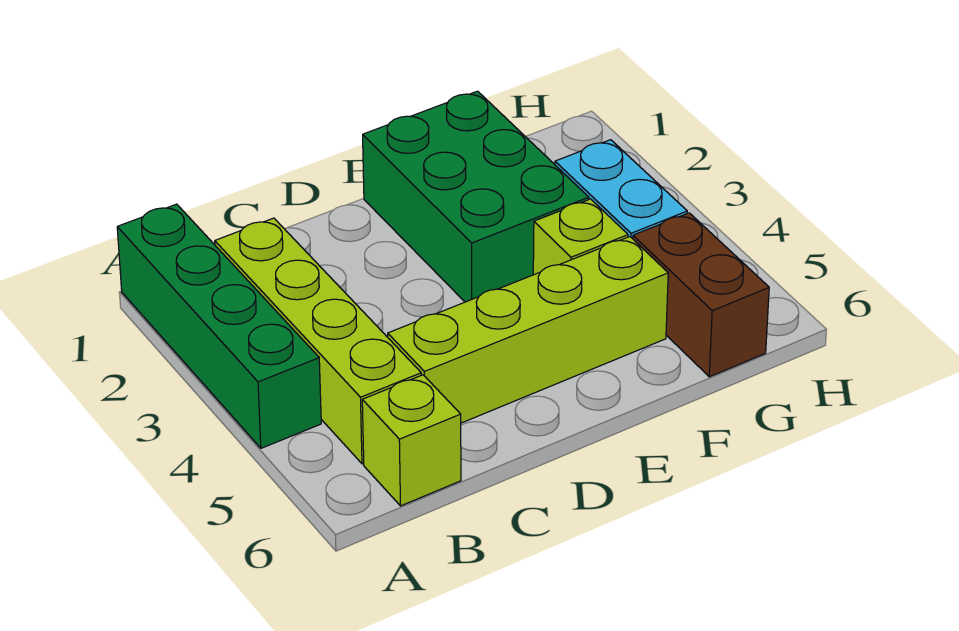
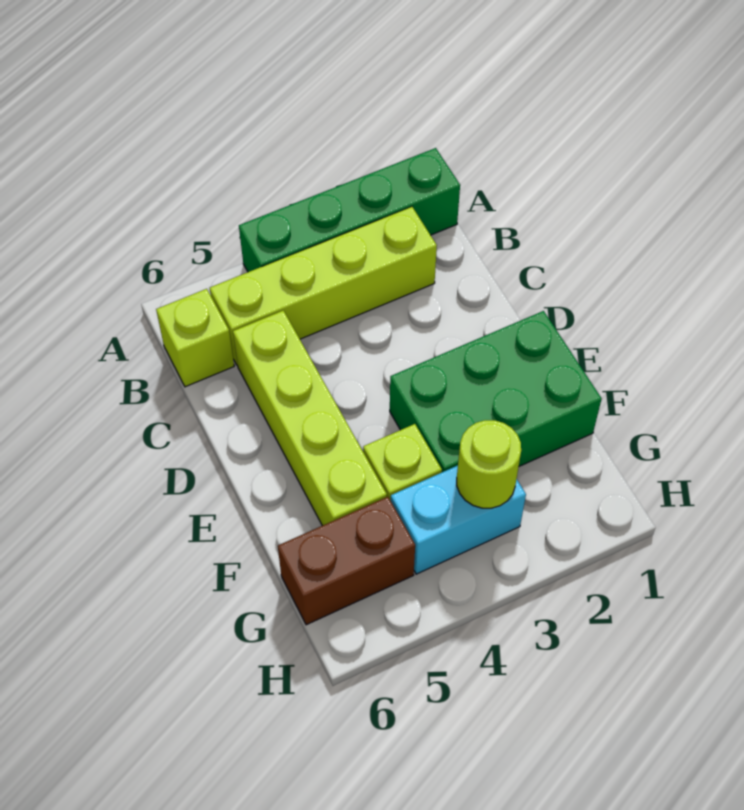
none -> lime 1x1 round brick [457,420,521,508]

